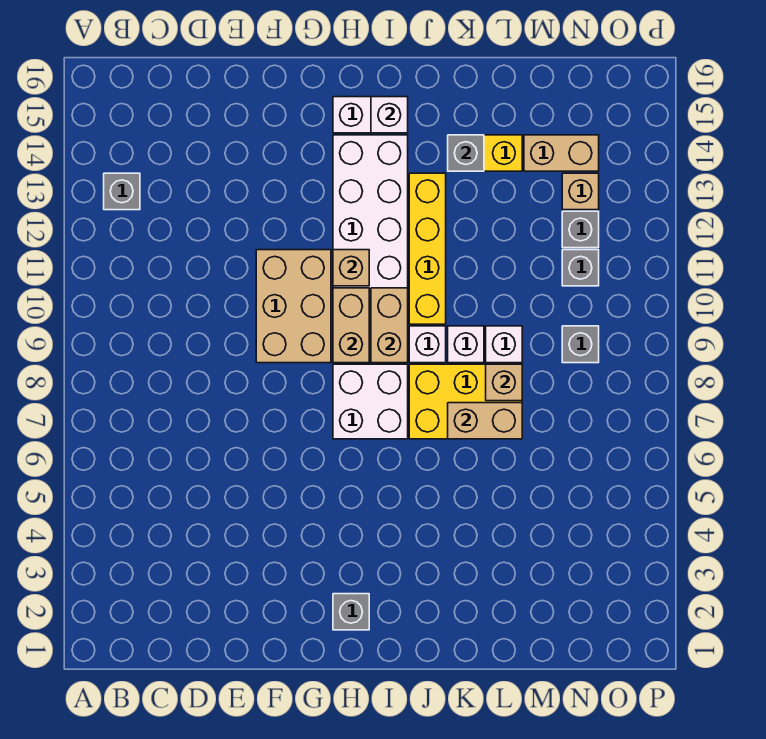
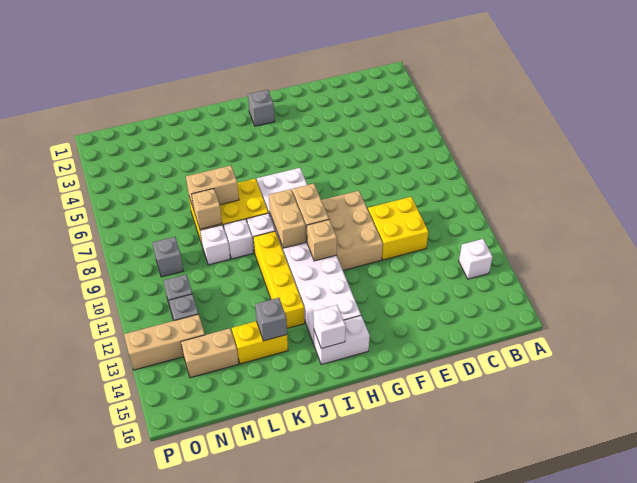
grey 1x1 brick [104,173,140,210] -> white 1x1 brick [459,239,492,279]
none -> yellow 2x2 brick [368,197,428,260]
tan 1x1 brick [562,173,599,210] -> tan 1x3 brick [124,314,205,370]

